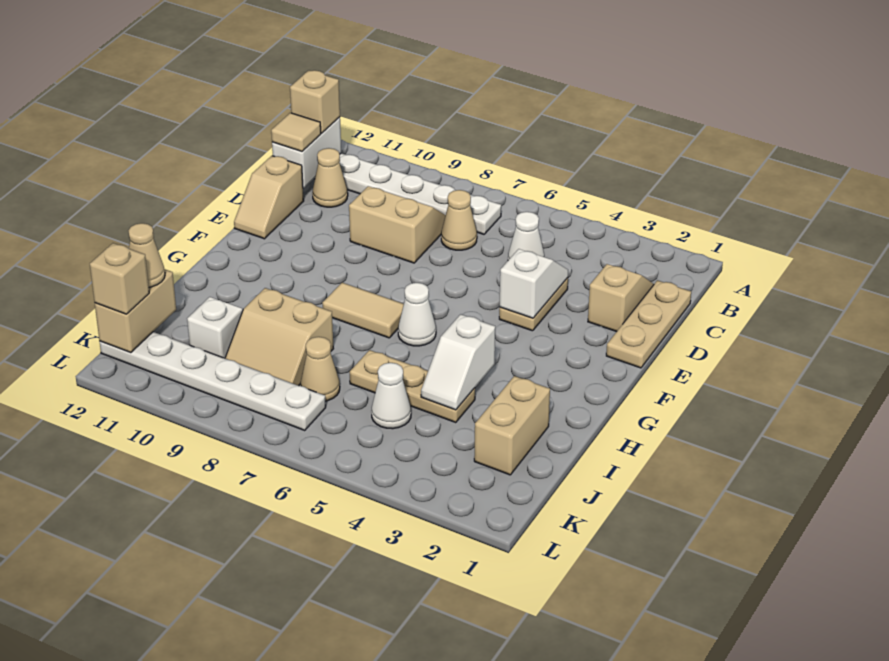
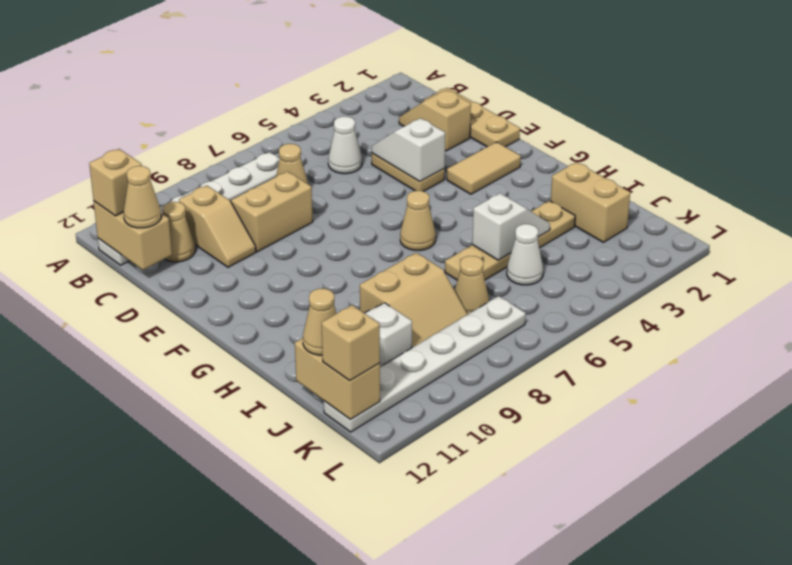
white 1x2 brick [272,117,341,188] -> tan 1x2 brick [94,201,172,270]
tan 1x1 tile [271,113,321,152] -> tan 1x1 cone [124,166,161,228]
tan 1x2 slope [234,156,304,239] -> tan 1x2 slope moved to [179,185,256,267]
white 1x1 cone [398,283,436,346] -> tan 1x1 cone [400,191,436,251]
tan 1x2 tile [322,283,404,338] -> tan 1x2 tile moved to [447,142,521,194]
white 1x2 slope [421,314,495,410] -> white 1x2 slope turned to [472,193,550,260]
tan 1x3 plate [349,350,475,423] -> tan 1x4 plate [445,201,575,280]

